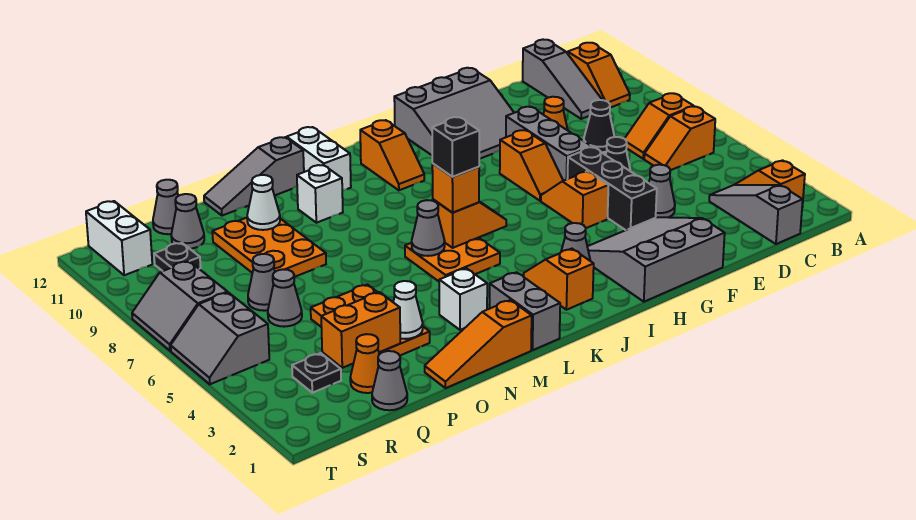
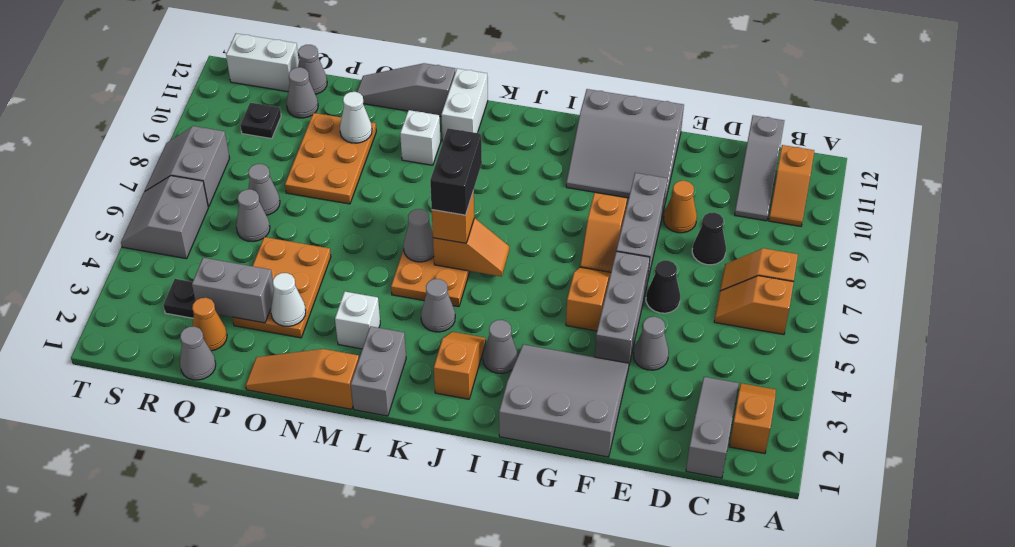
black 1x3 brick [568,147,657,230] -> grey 1x3 brick [595,251,650,364]
orange 1x2 slope [360,120,424,190] -> none
none -> grey 1x1 cone [421,279,455,332]
black 1x1 brick [432,117,479,177] -> black 1x2 brick [430,128,482,215]
orange 1x2 brick [321,292,400,368] -> grey 1x2 brick [192,258,274,323]
white 1x2 brick [86,201,152,275] -> white 1x2 brick turned to [226,34,299,91]

